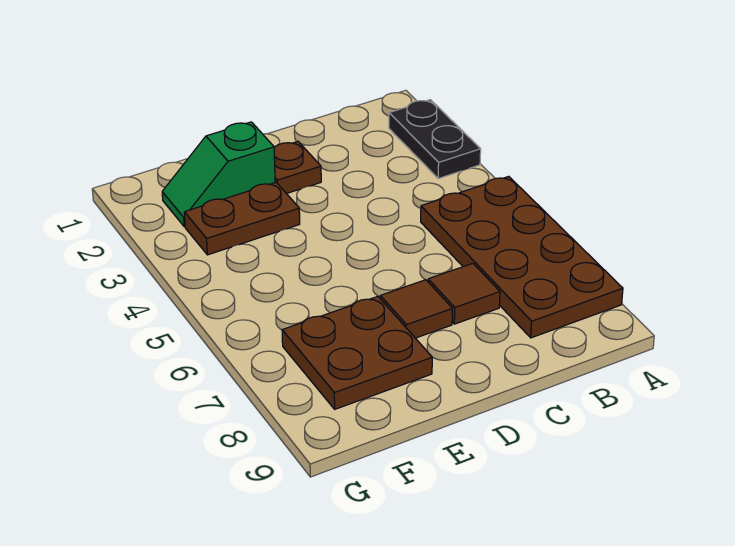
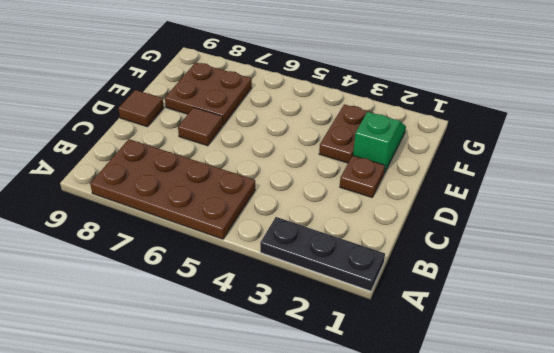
black 1x2 plate [389,100,481,179] -> black 1x3 plate [260,217,385,291]
brown 1x1 tile [428,263,500,324] -> brown 1x1 tile moved to [118,90,164,127]

